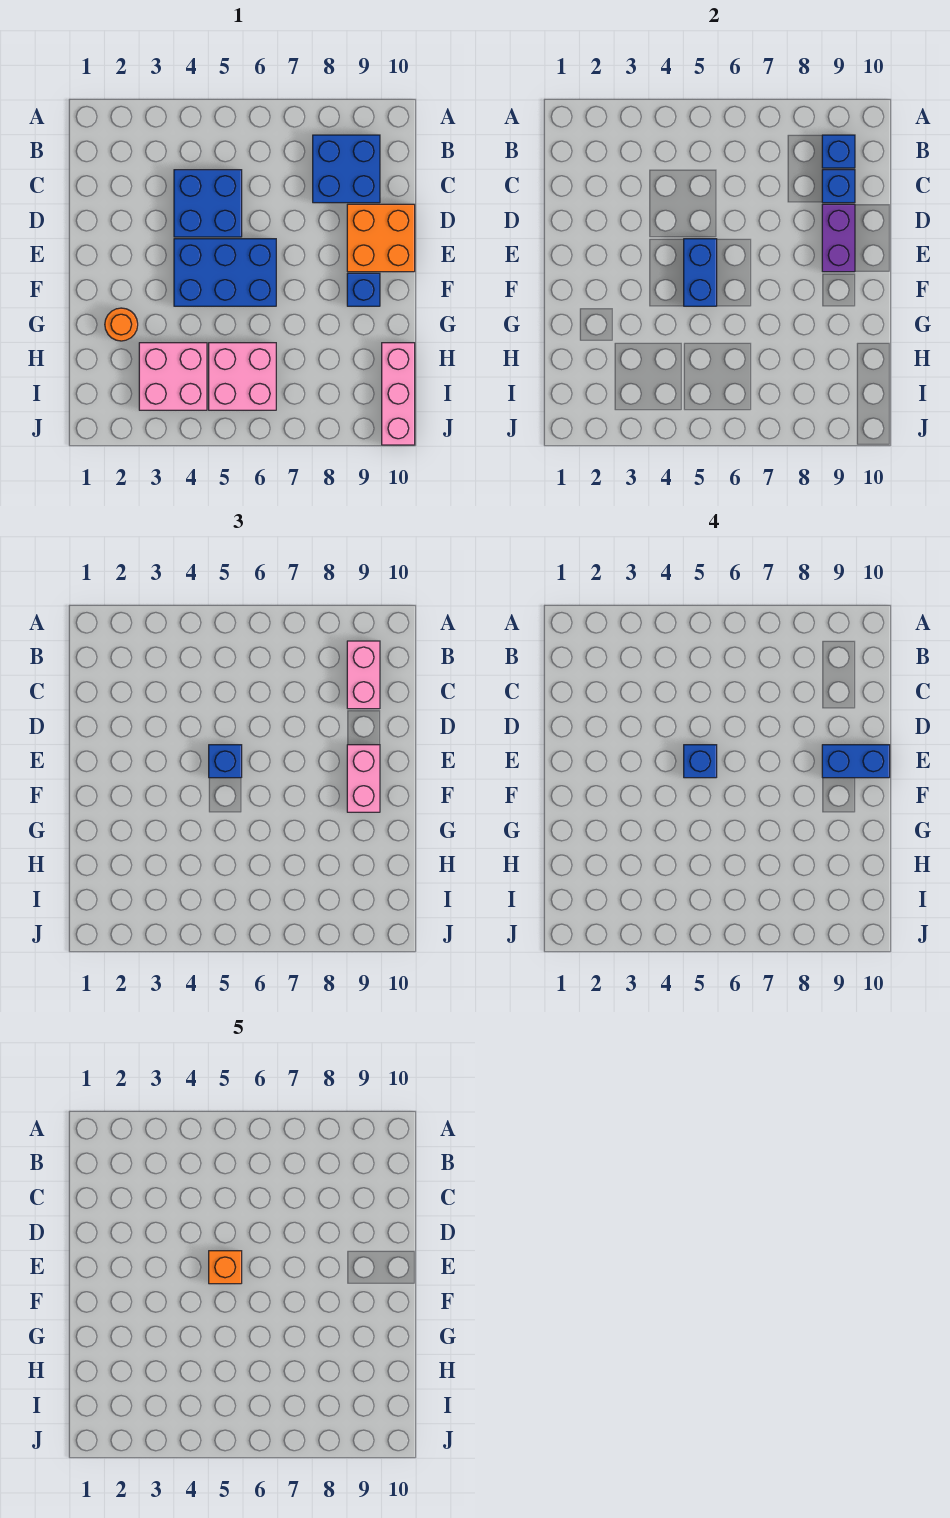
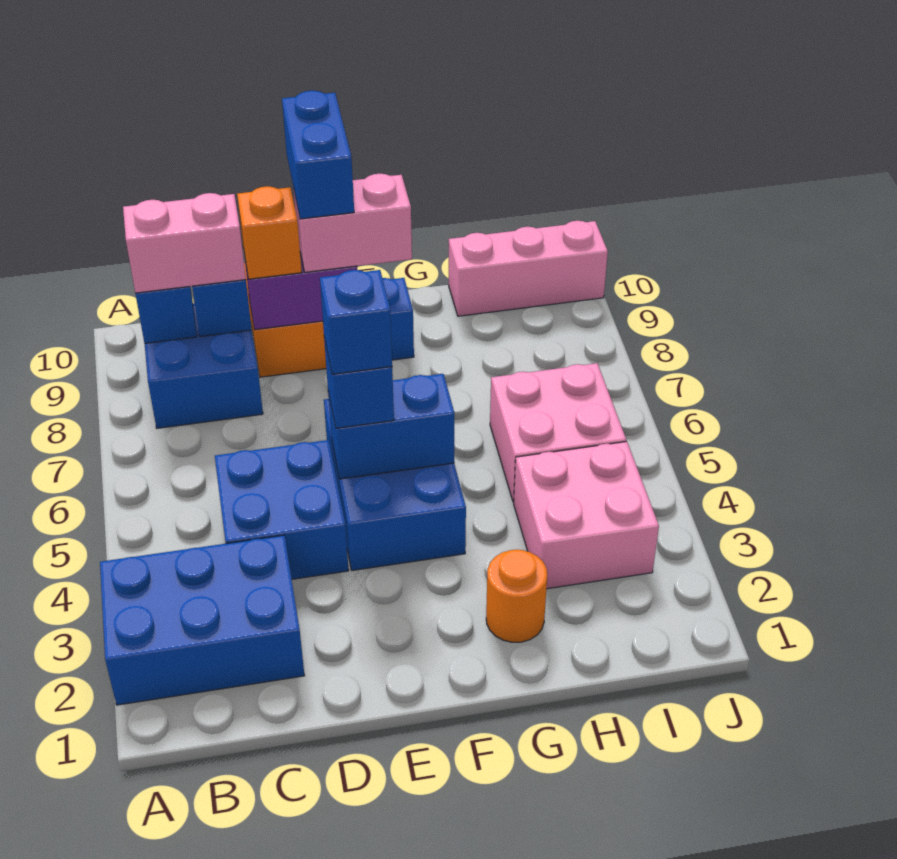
none -> blue 2x3 brick [100,535,305,705]
orange 1x1 brick [209,1251,242,1284] -> orange 1x1 brick moved to [237,186,302,279]

